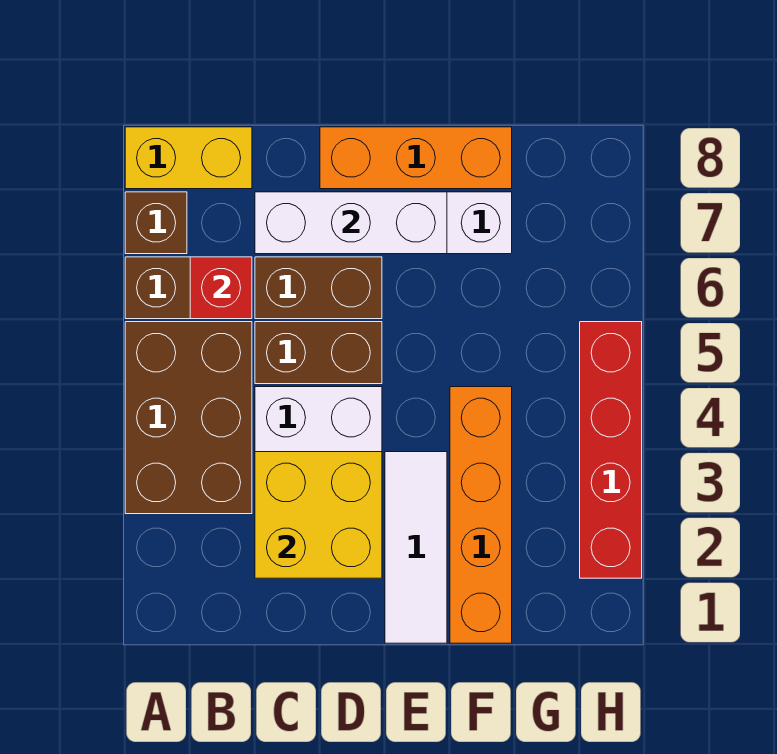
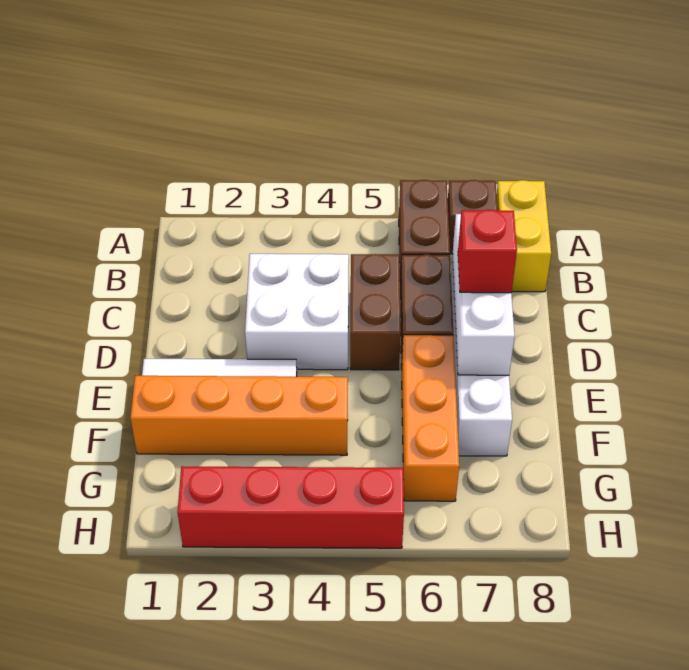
brown 2x3 brick [125,322,252,514] -> none
red 1x1 brick [190,257,252,319] -> red 1x1 brick moved to [458,210,517,293]
yellow 2x2 brick [255,452,382,578] -> none
orange 1x3 brick [320,127,512,189] -> orange 1x3 brick moved to [401,335,459,501]

